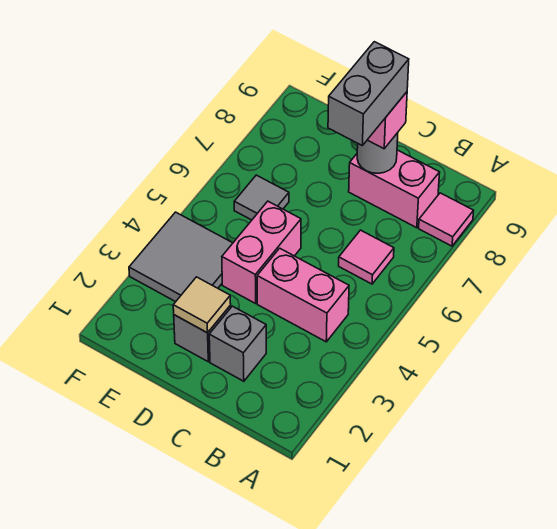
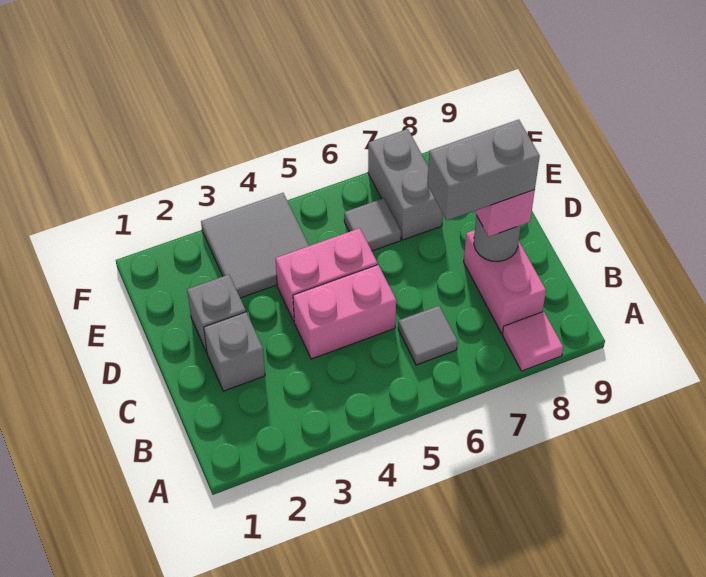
pink 1x2 brick [257,248,349,342] -> pink 1x2 brick turned to [293,265,396,359]
pink 1x1 tile [339,230,394,284] -> grey 1x1 tile [398,306,458,365]
tan 1x1 tile [173,277,231,333] -> none
none -> grey 1x2 brick [368,129,443,240]

